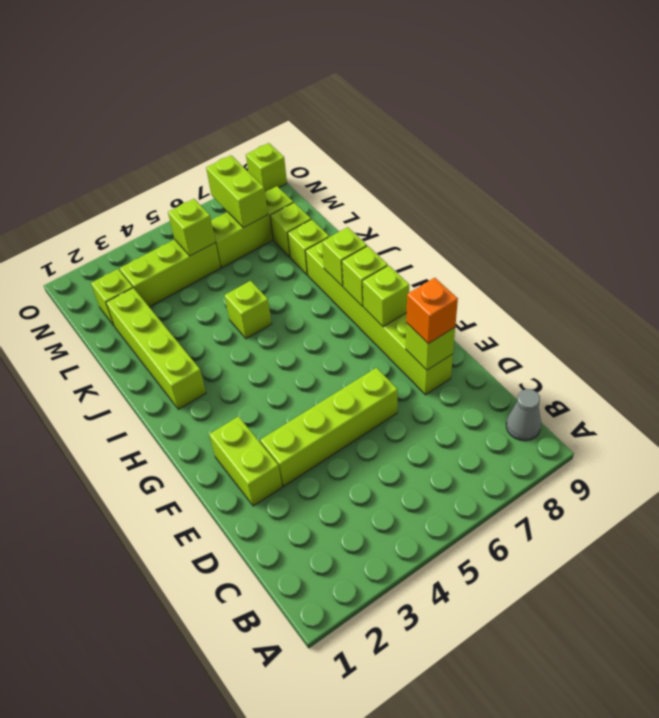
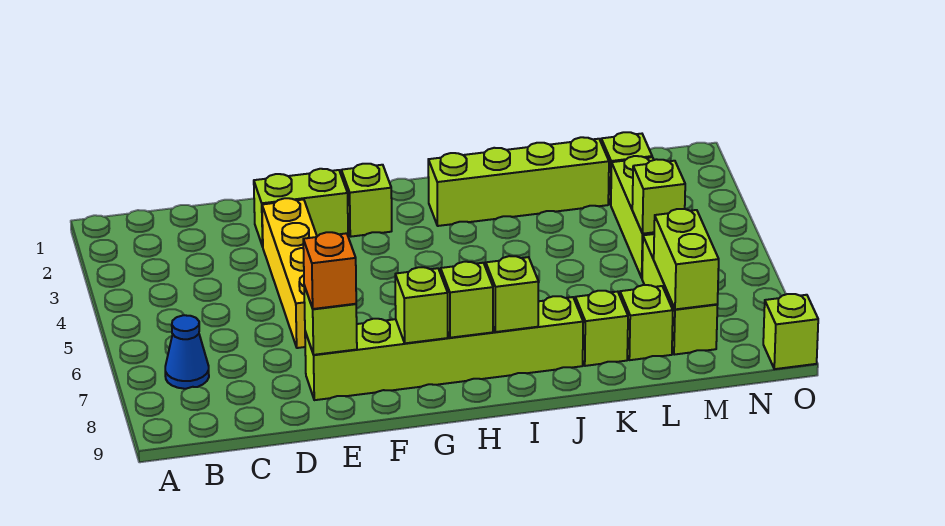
none -> blue 1x1 cone [165,315,209,389]
grey 1x1 cone [506,389,541,441] -> none
lime 1x4 brick [260,368,398,486] -> yellow 1x4 brick [262,198,317,348]
lime 1x1 brick [225,281,272,339] -> lime 1x1 brick moved to [341,164,392,237]
lime 1x2 brick [206,155,268,228] -> lime 1x2 brick turned to [654,209,719,309]

